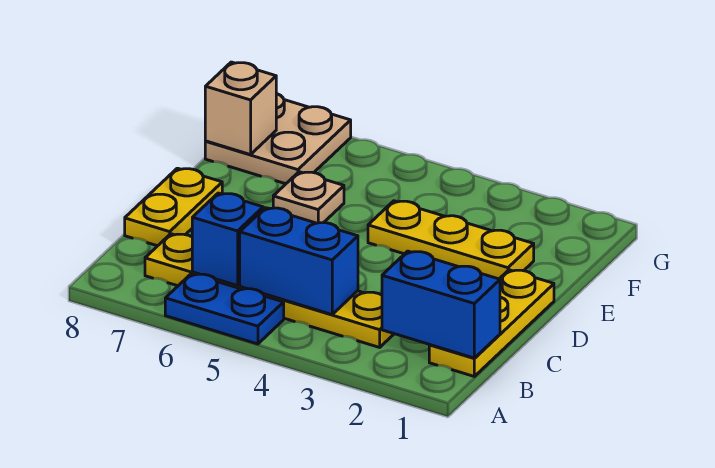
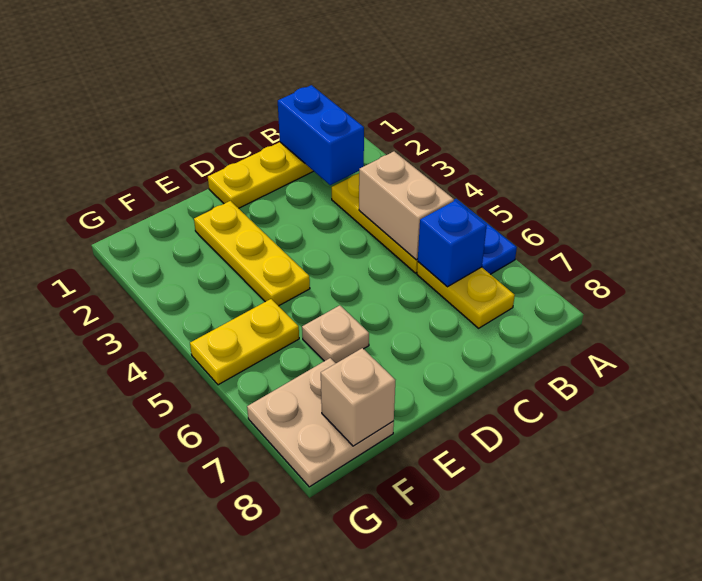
blue 1x2 brick [240,208,358,314] -> tan 1x2 brick [359,151,454,260]
yellow 1x2 plate [125,168,222,246] -> yellow 1x2 plate moved to [190,299,299,385]

